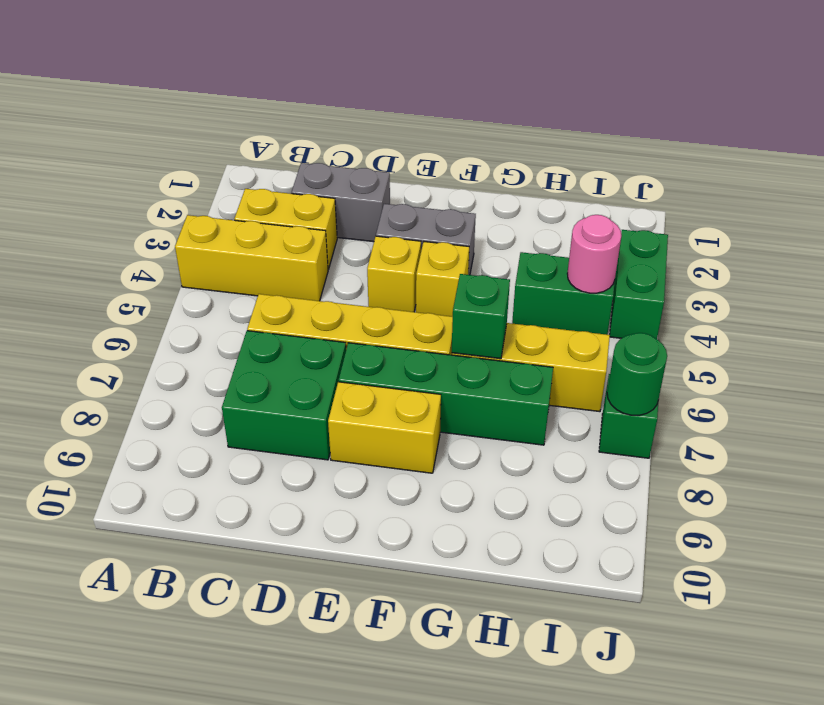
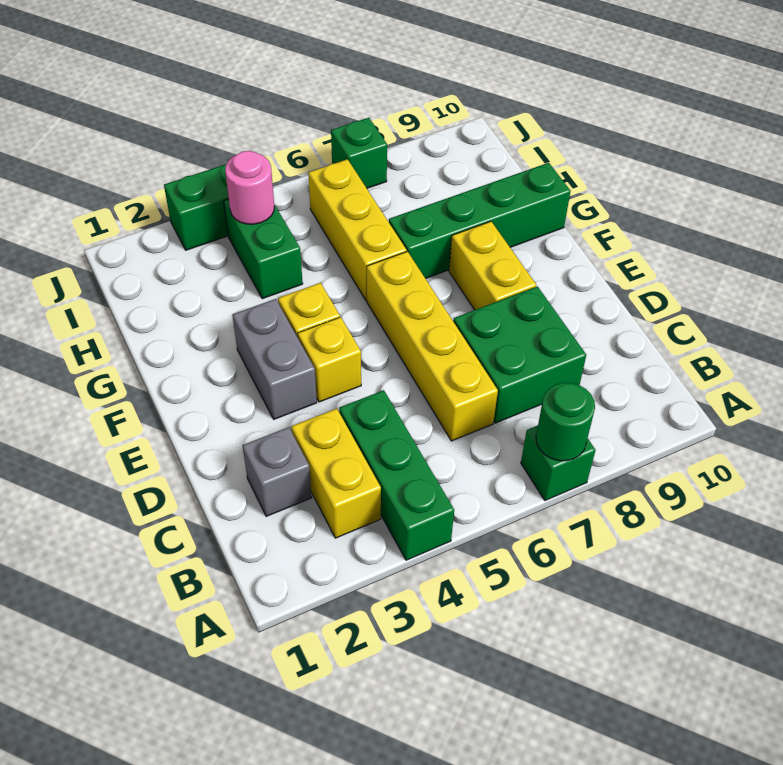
yellow 1x3 brick [175,215,328,301] -> green 1x3 brick [339,390,454,560]
grey 1x2 brick [292,163,390,242] -> grey 1x1 brick [243,427,312,516]
green 1x4 brick [339,343,553,445] -> green 1x4 brick turned to [389,163,571,279]
green 1x1 brick [452,274,510,359] -> green 1x1 brick moved to [521,426,595,501]
green 1x1 round brick [607,333,667,415] -> green 1x1 round brick moved to [536,383,595,461]

